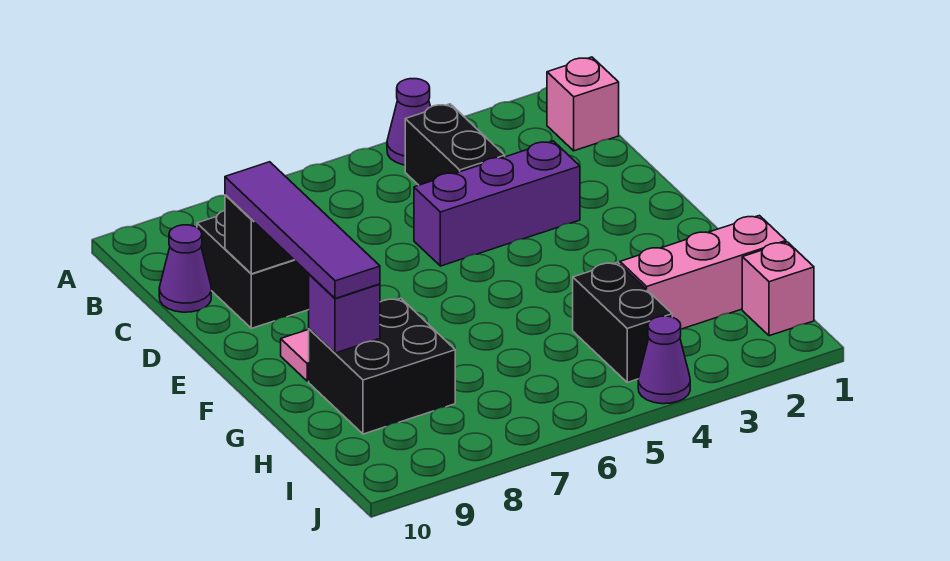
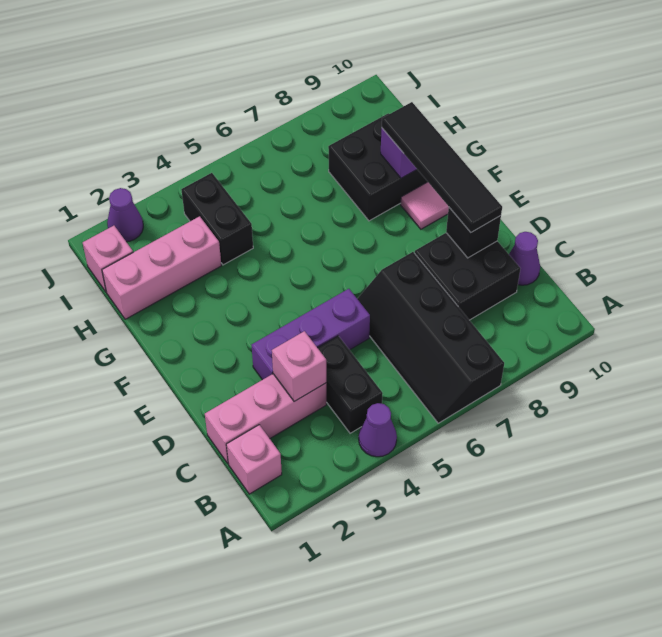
none -> black 2x4 slope [357,252,504,423]
none -> pink 1x3 brick [205,374,326,463]
none -> pink 1x1 brick [272,331,326,402]
purple 1x4 tile [225,162,380,298] -> black 1x4 tile [382,102,502,232]
purple 1x1 cone [638,316,690,404] -> purple 1x1 cone moved to [107,188,143,242]

